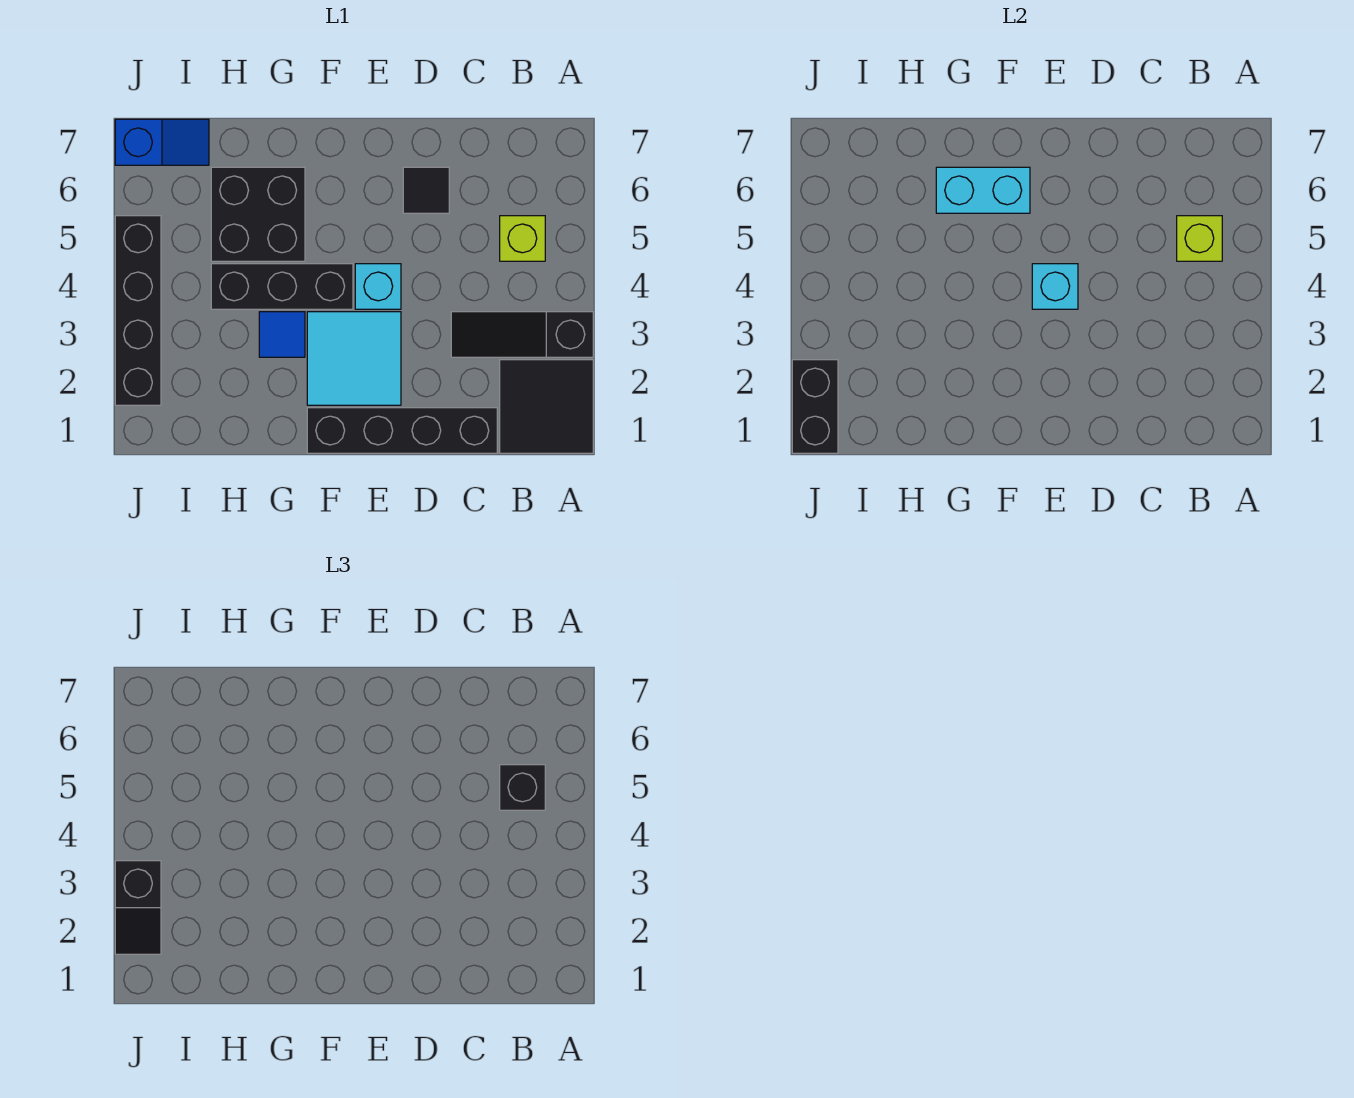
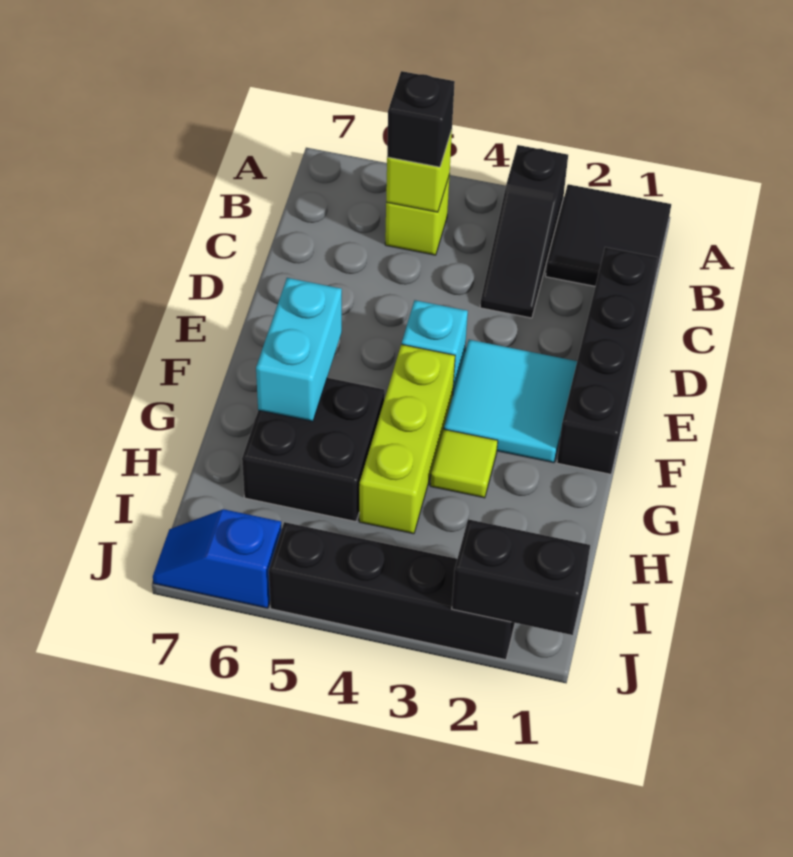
black 1x1 tile [403,167,449,213] -> none
cyan 1x1 brick [1032,264,1078,309] -> none
black 1x3 brick [211,264,353,309] -> lime 1x3 brick [359,344,455,534]
blue 1x1 tile [259,312,305,357] -> lime 1x1 tile [430,429,498,498]
blue 1x2 slope [115,119,209,165] -> blue 1x2 slope turned to [153,509,282,608]
black 1x2 slope [115,861,161,954] -> none

